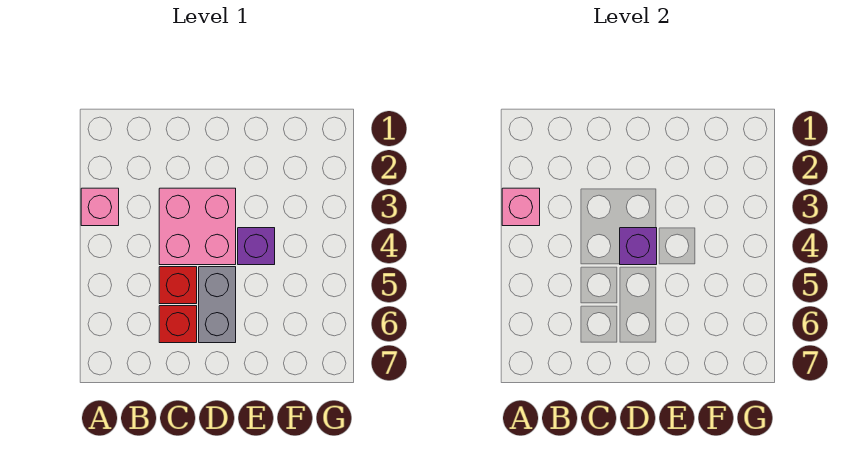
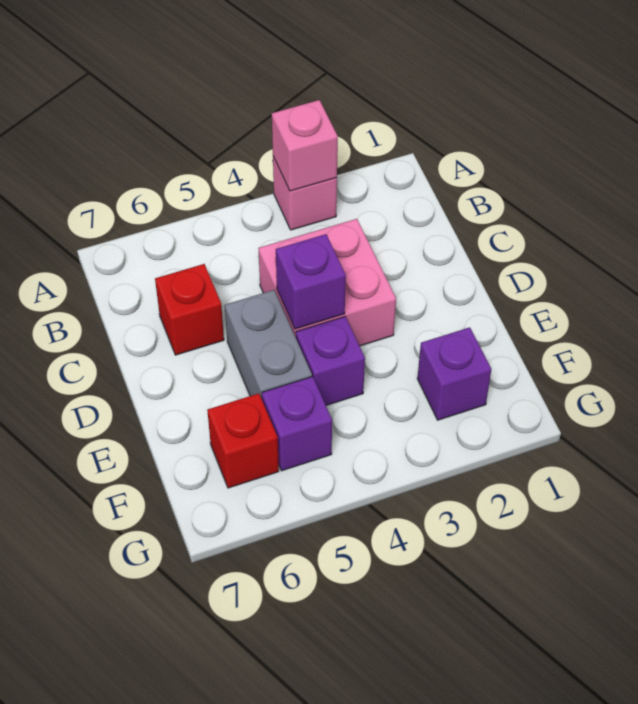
red 1x1 brick [159,267,197,304] -> red 1x1 brick moved to [207,393,279,488]
grey 1x2 brick [199,267,236,343] -> grey 1x2 brick turned to [225,290,312,399]
none -> purple 1x1 brick [417,327,491,420]
none -> purple 1x1 brick [262,377,332,471]

